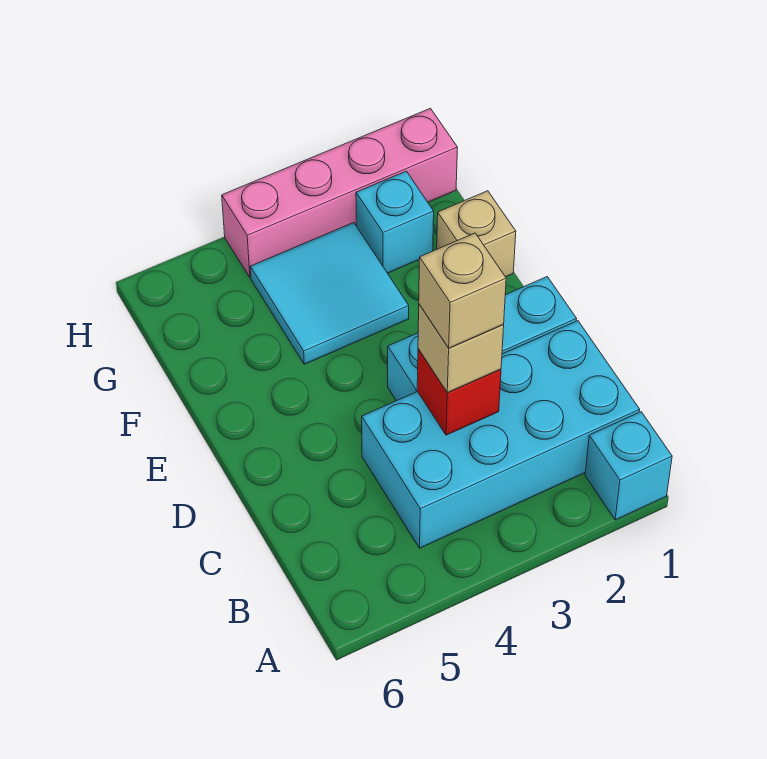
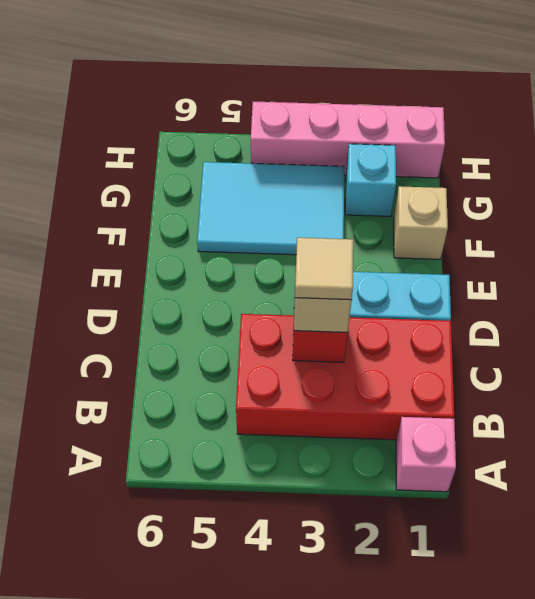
cyan 1x1 brick [585,412,672,520] -> pink 1x1 brick [396,417,456,492]
cyan 2x4 brick [362,321,640,548] -> red 2x4 brick [236,314,454,440]
tan 1x1 brick [419,233,506,348] -> tan 1x1 tile [295,238,353,300]
cyan 2x2 tile [250,223,409,364] -> cyan 2x3 tile [197,162,344,255]

